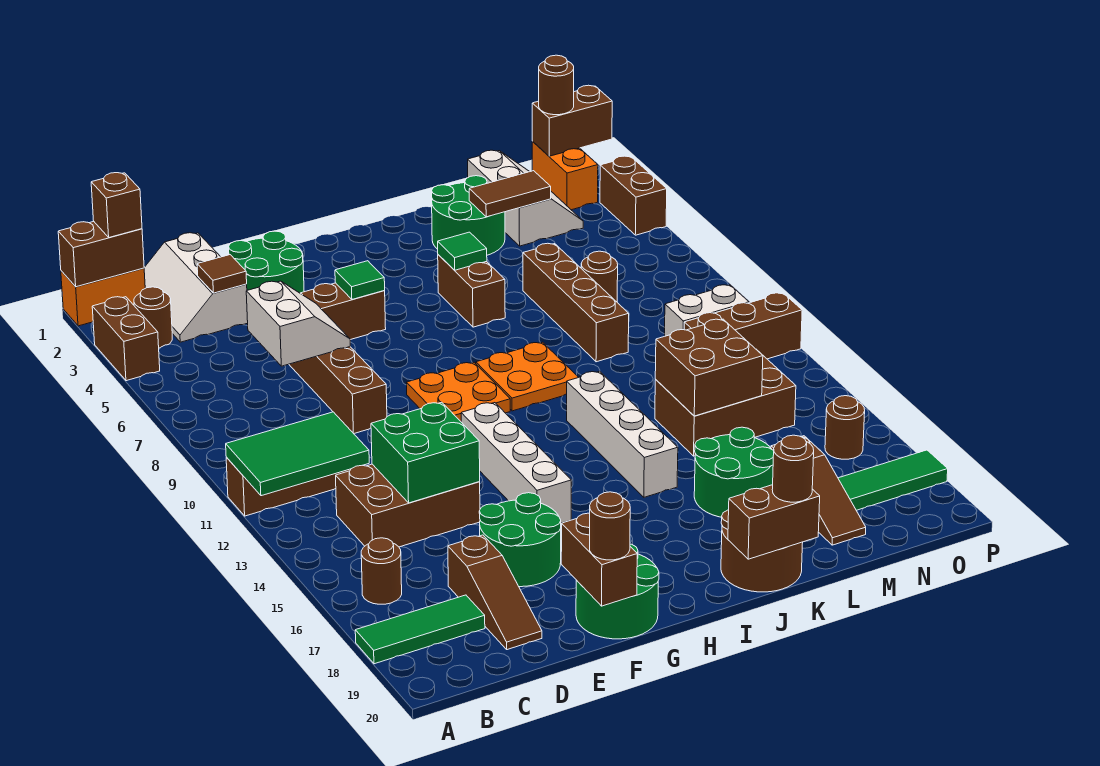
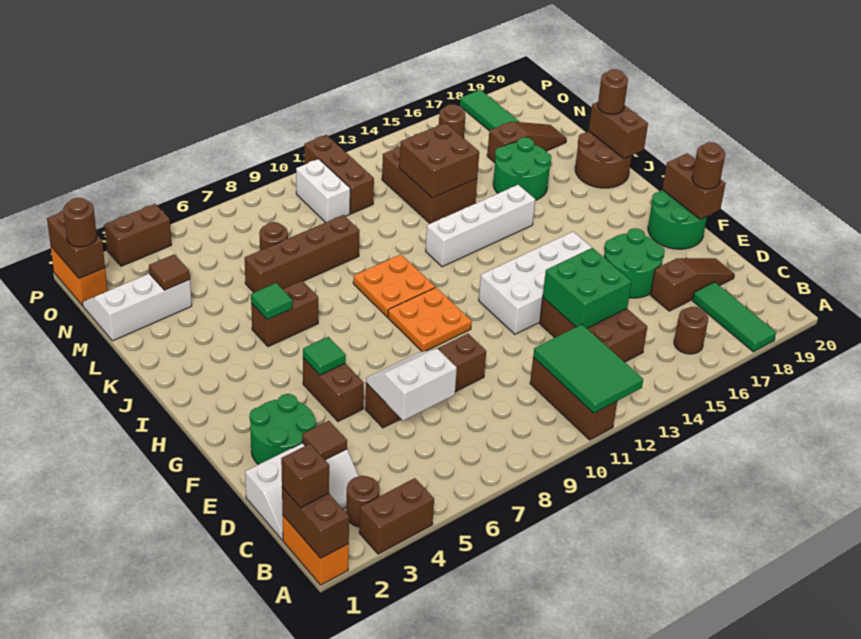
brown 1x2 brick [561,513,637,606] -> brown 1x2 brick turned to [662,154,726,219]
white 1x4 brick [461,403,571,523] -> white 2x4 brick [479,232,592,334]
green 2x2 round brick [432,176,505,255] -> none
brown 1x2 tile [469,171,551,217] -> brown 1x1 tile [149,254,190,290]
orange 1x2 brick [532,142,598,210] -> orange 1x2 brick turned to [51,247,108,306]

